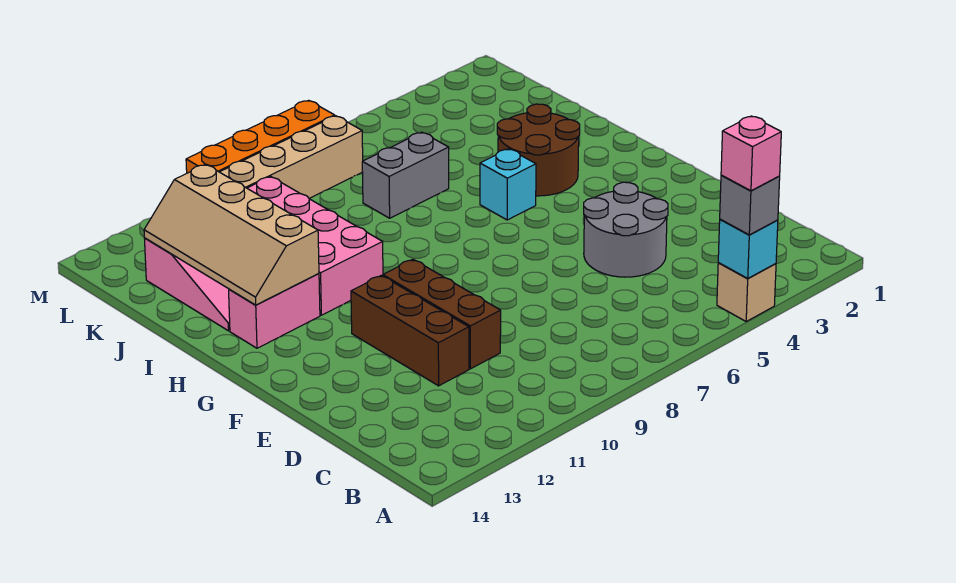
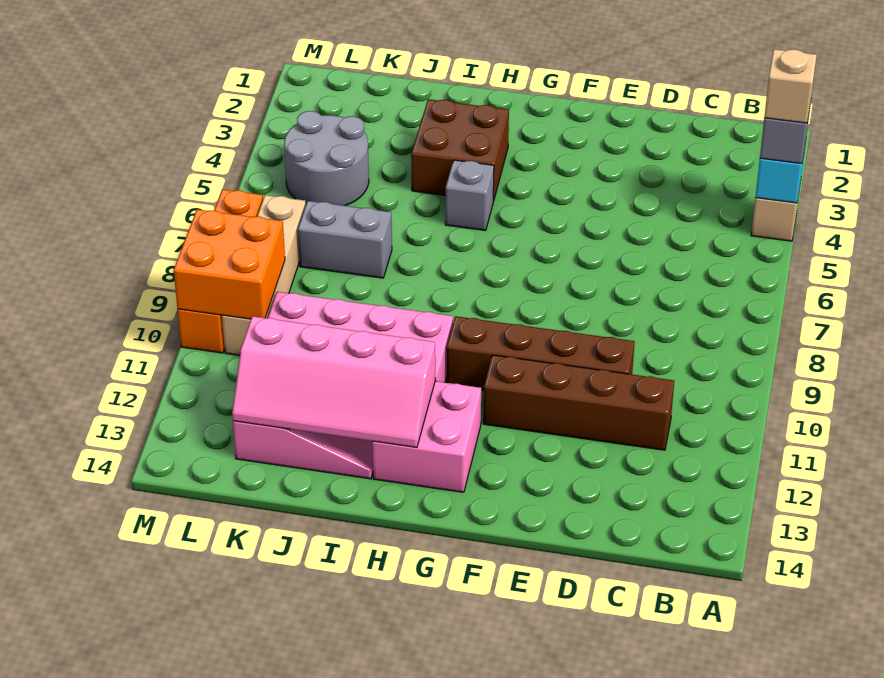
pink 1x1 brick [721,116,781,191] -> tan 1x1 brick [764,49,817,123]
grey 2x2 round brick [584,182,668,277] -> grey 2x2 round brick moved to [284,111,369,206]
brown 1x3 brick [383,259,501,369] -> brown 1x4 brick [447,316,635,390]
brown 1x3 brick [351,275,469,386] -> brown 1x4 brick [483,355,674,450]
brown 2x2 round brick [497,104,580,196] -> brown 2x2 brick [411,99,509,201]
cyan 1x1 brick [480,149,536,220] -> grey 1x1 brick [445,160,494,231]
pink 1x2 brick [229,274,320,348] -> pink 2x2 brick [372,381,481,492]
tan 2x4 slope [144,165,319,305] -> pink 2x4 slope [232,316,435,447]
grey 1x2 brick [362,132,449,218] -> grey 1x2 brick turned to [298,201,392,278]
none -> orange 2x2 brick [174,209,285,319]

